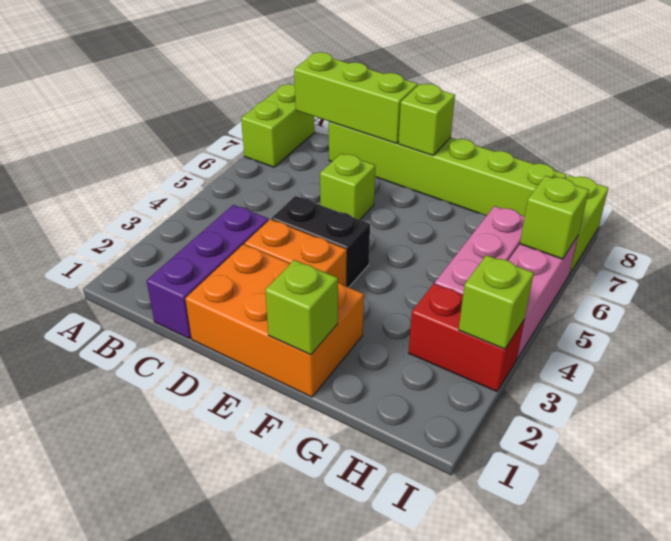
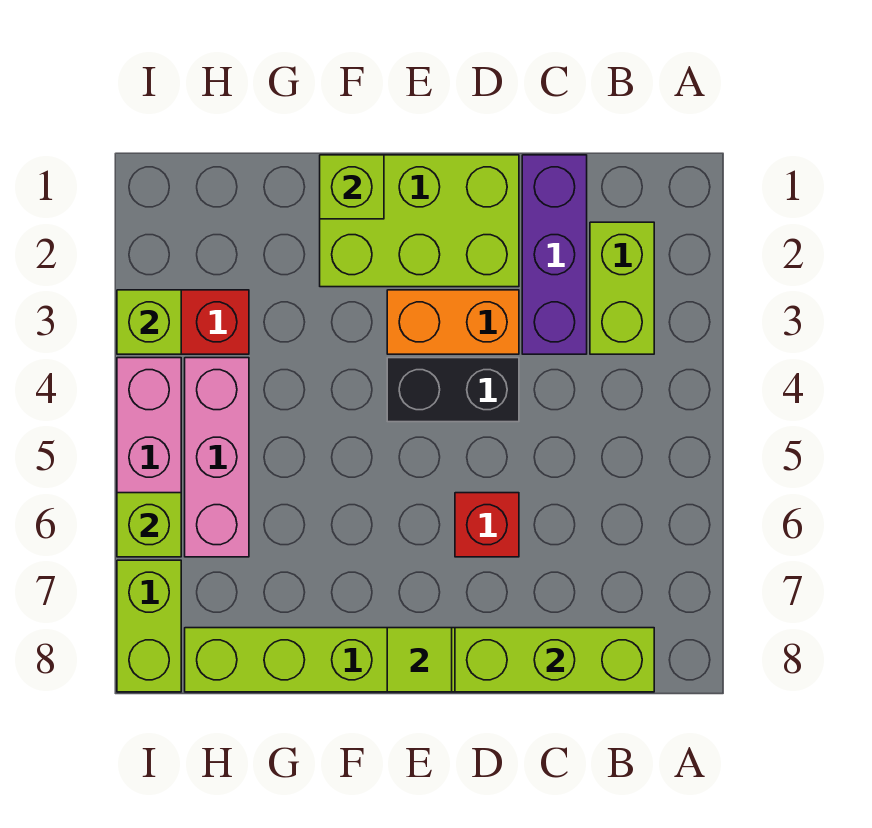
lime 1x2 brick [241,84,315,167] -> lime 1x2 brick moved to [590,222,654,354]
orange 2x3 brick [185,244,364,397] -> lime 2x3 brick [320,155,519,287]
lime 1x1 brick [320,153,375,220] -> red 1x1 brick [455,493,519,557]
lime 1x1 brick [398,84,455,155] -> lime 1x1 tile [387,628,452,692]

